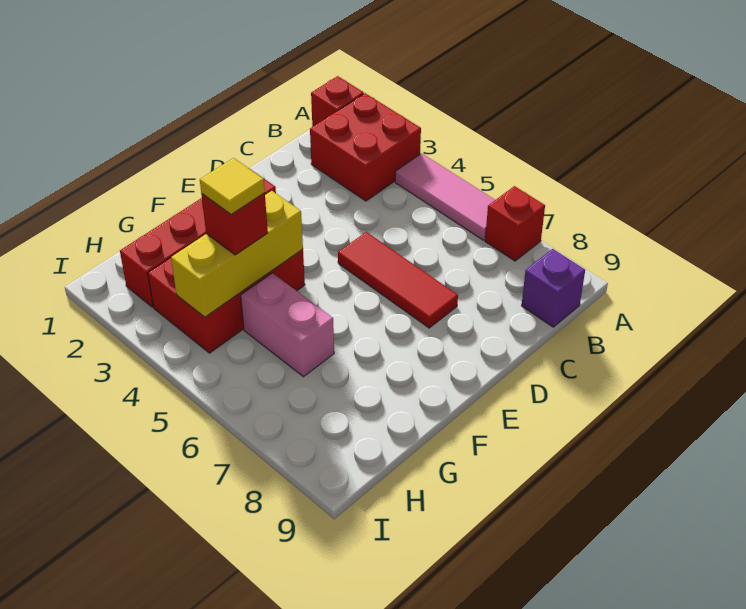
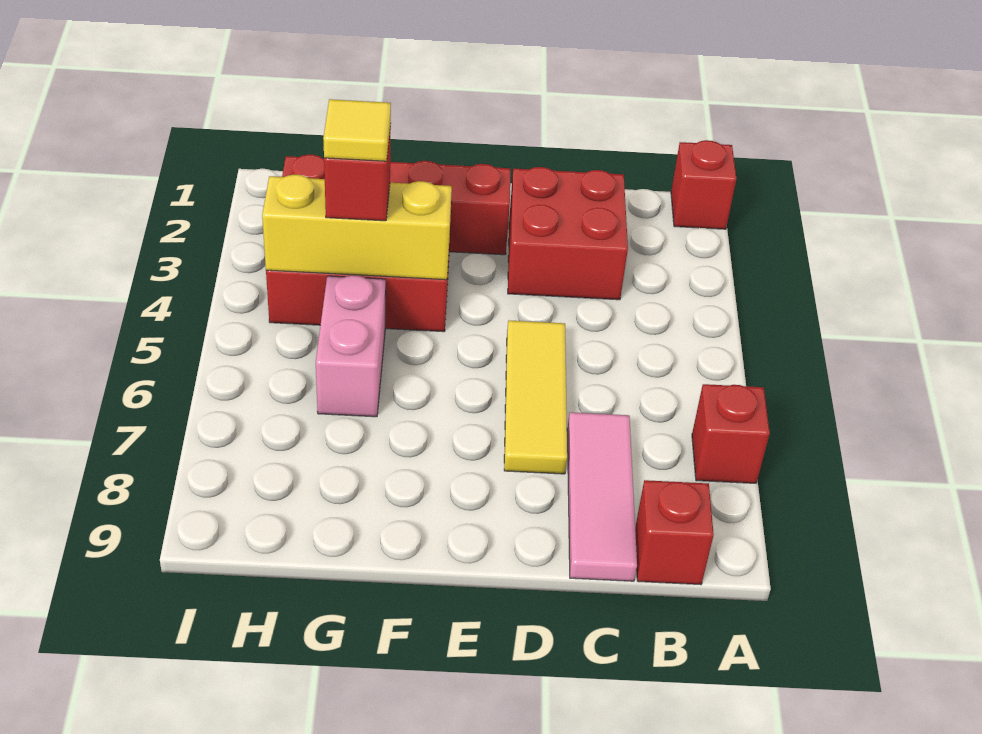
red 2x2 brick [310,93,421,201] -> red 2x2 brick moved to [508,167,628,300]
pink 1x3 tile [395,153,495,240] -> pink 1x3 tile moved to [567,412,637,581]
purple 1x1 brick [522,249,585,327] -> red 1x1 brick [635,480,714,585]
red 1x3 tile [338,232,458,328] -> yellow 1x3 tile [504,320,567,474]

